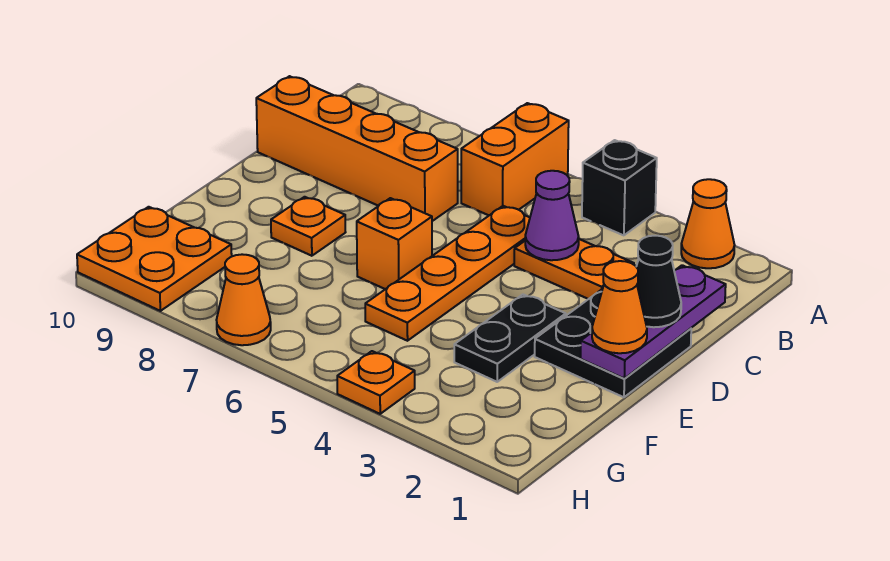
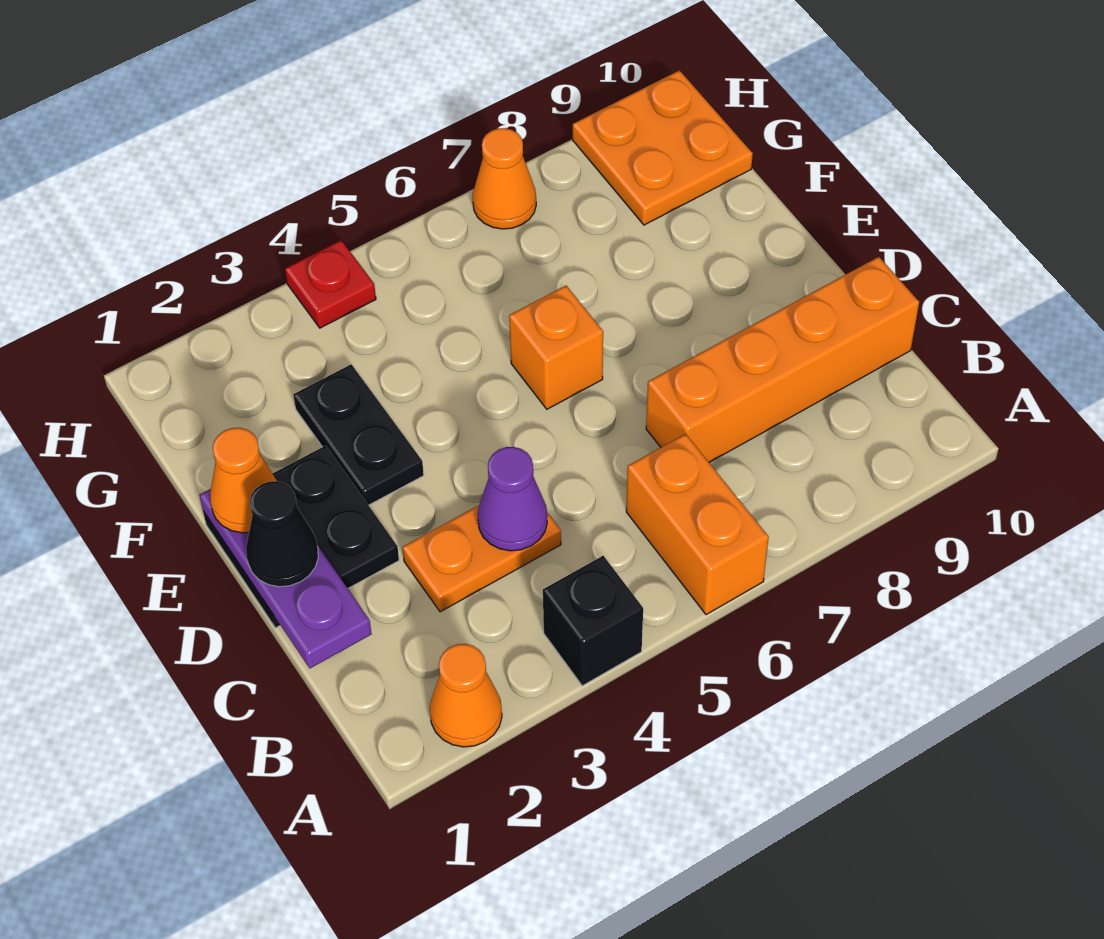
orange 1x4 plate [365,206,530,341] -> none
orange 1x1 plate [271,197,346,256] -> none
orange 1x1 plate [337,351,415,414] -> red 1x1 plate [285,240,376,328]

